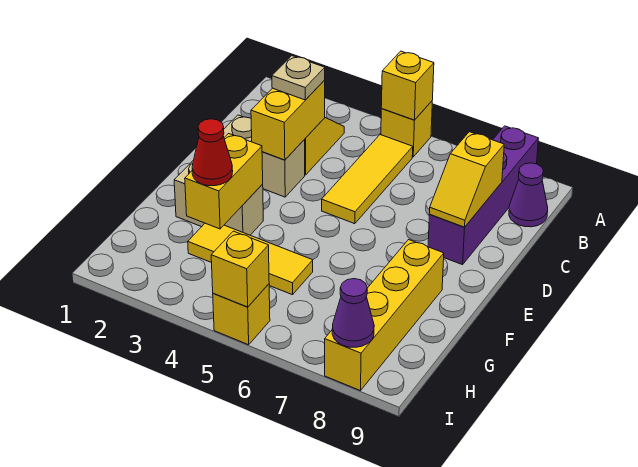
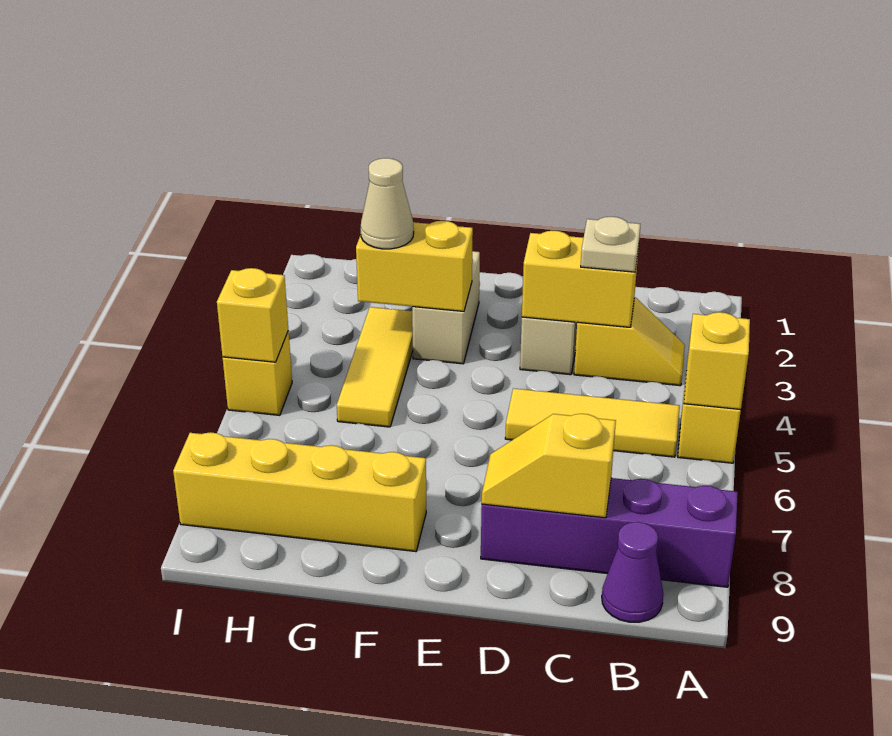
red 1x1 cone [192,119,233,186] -> tan 1x1 cone [361,158,414,249]
purple 1x1 cone [332,279,374,347] -> none

